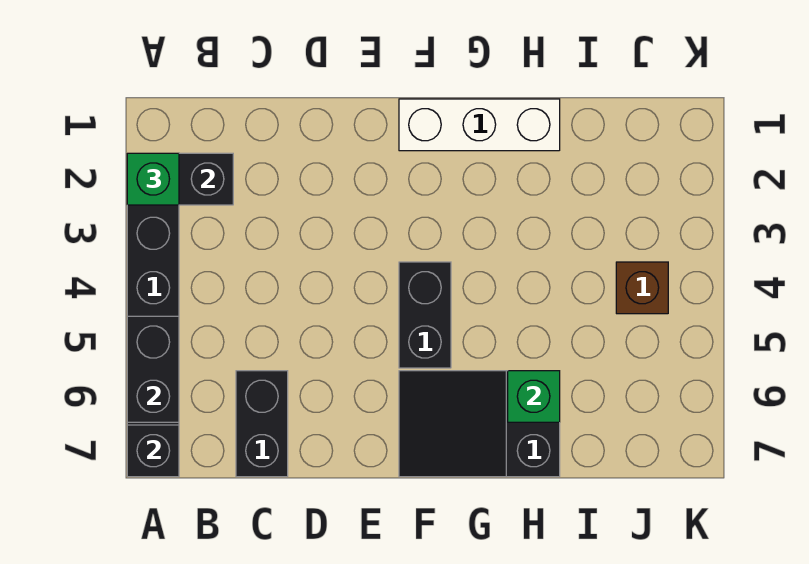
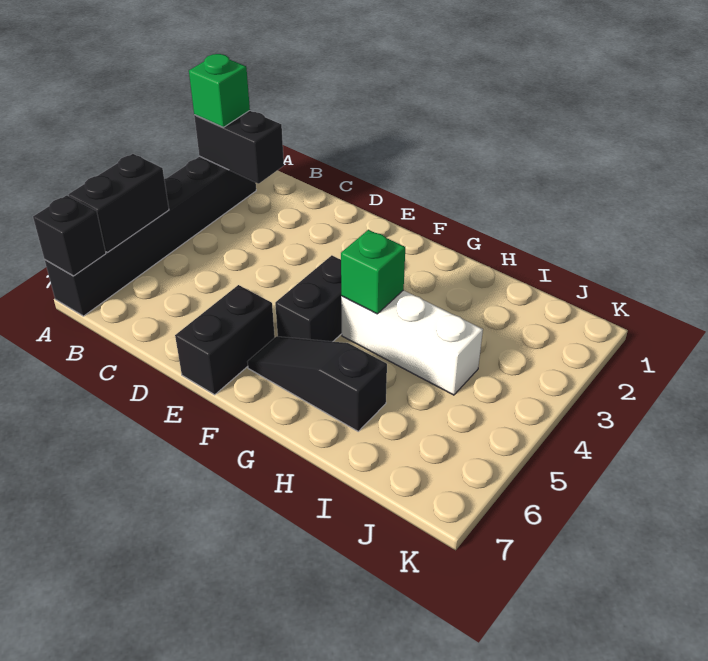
black 1x2 brick [236,371,288,477] -> black 1x2 brick moved to [175,285,275,395]
white 1x3 brick [399,99,560,151] -> white 1x3 brick moved to [341,290,483,395]
black 2x3 slope [399,371,560,477] -> black 1x3 slope [247,336,387,431]
green 1x1 brick [508,371,560,422] -> green 1x1 brick moved to [341,230,405,314]
brown 1x1 brick [616,262,668,314] -> none

